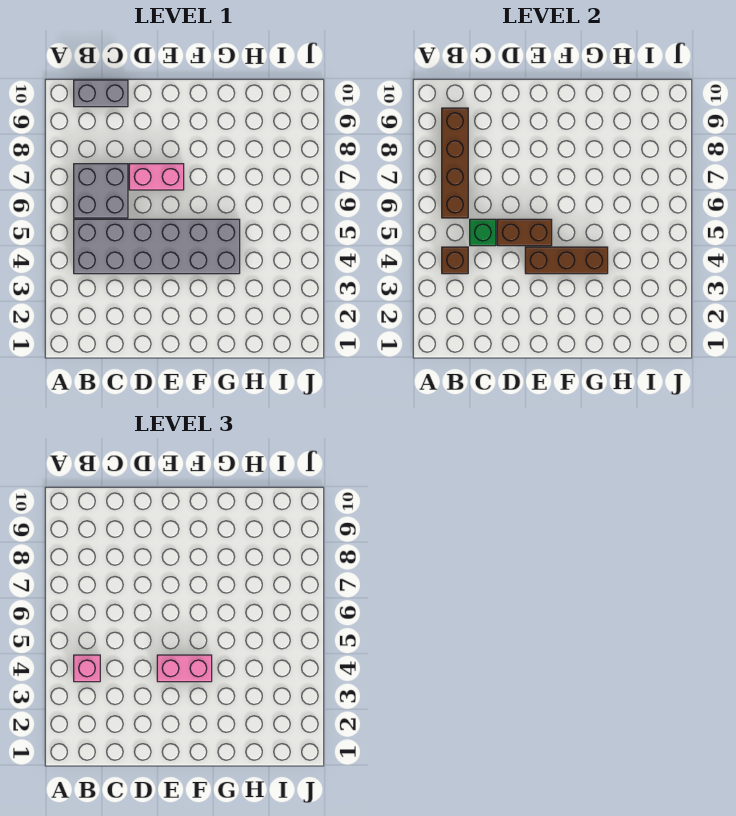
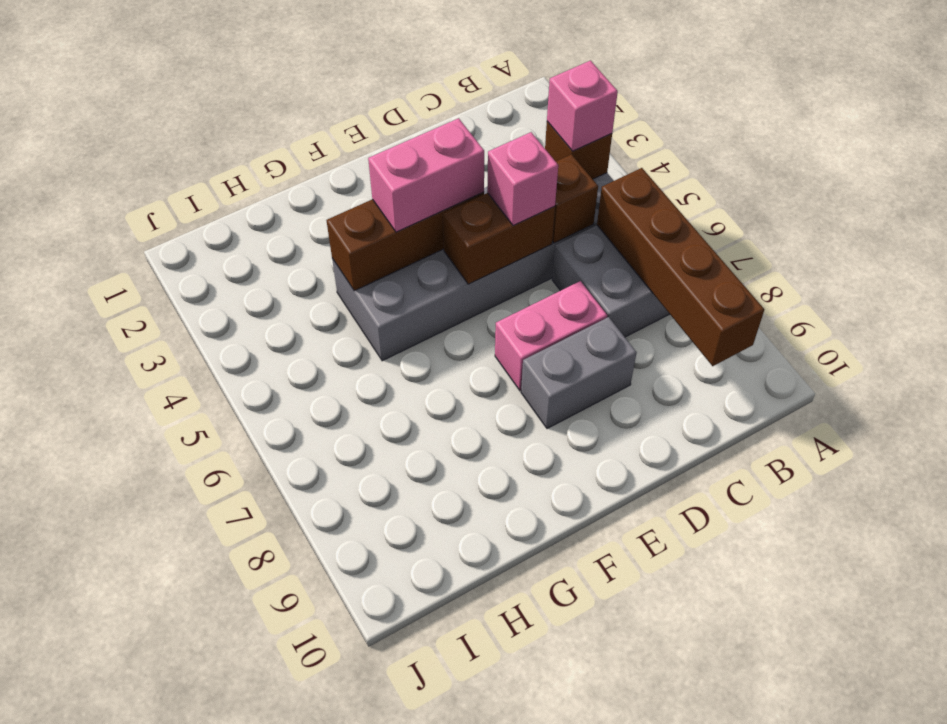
grey 1x2 brick [74,80,128,107] -> grey 1x2 brick moved to [521,317,637,429]
green 1x1 brick [470,219,496,246] -> brown 1x1 brick [552,154,598,243]
none -> pink 1x1 brick [487,132,558,226]

